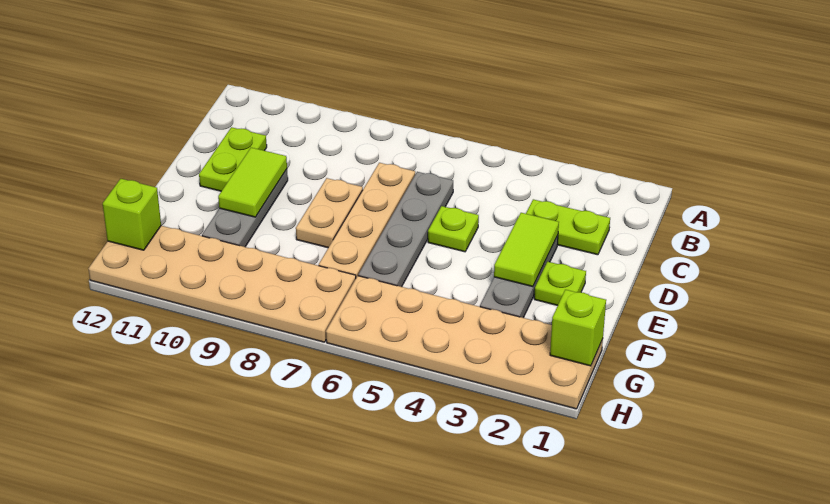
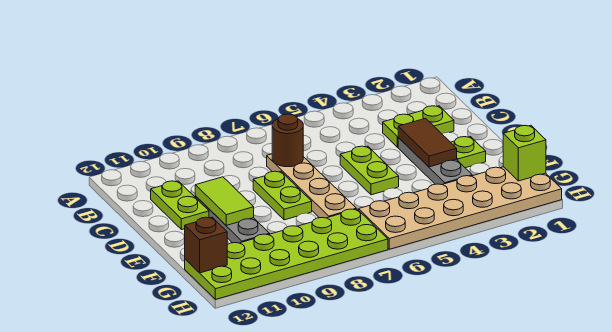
grey 1x4 plate [358,172,453,287] -> none
none -> brown 1x1 round brick [272,114,303,167]
lime 1x2 tile [494,213,559,287] -> brown 1x2 tile [398,118,457,167]
lime 1x1 plate [428,206,479,252] -> lime 1x2 plate [340,146,399,195]
tan 1x2 plate [296,178,363,248] -> lime 1x2 plate [253,171,312,220]
tan 2x6 plate [88,226,356,342] -> lime 2x6 plate [185,209,388,299]
lime 1x1 brick [103,179,161,250] -> brown 1x1 brick [185,217,227,273]

